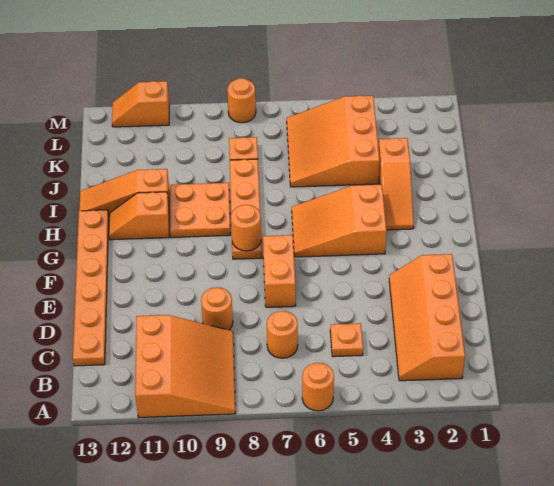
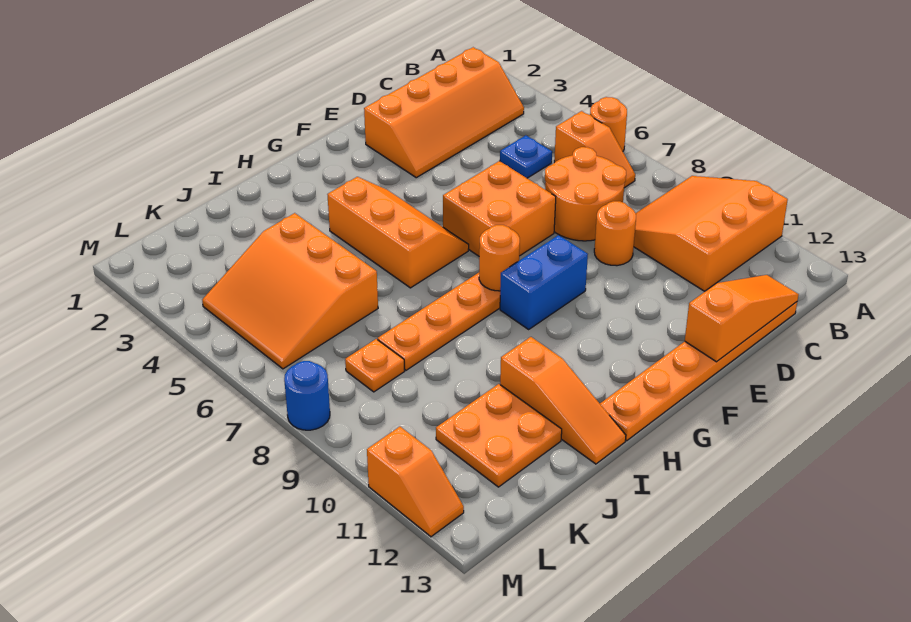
orange 1x1 plate [330,323,363,357] -> blue 1x1 plate [500,135,552,178]
orange 1x1 round brick [267,311,298,358] -> orange 2x2 round brick [545,147,626,241]
orange 1x2 brick [263,235,296,307] -> orange 2x2 brick [443,161,556,256]
none -> blue 1x2 brick [500,235,588,329]
orange 2x3 slope [292,184,387,257] -> orange 2x3 slope turned to [327,177,469,288]
orange 1x3 slope [379,138,414,230] -> orange 1x3 slope moved to [685,275,799,362]
orange 2x2 plate [170,183,230,238] -> orange 2x2 plate moved to [436,384,562,487]
orange 1x2 slope [109,192,169,240] -> orange 1x2 slope moved to [554,111,635,188]
orange 3x3 slope [287,96,380,187] -> orange 3x3 slope turned to [202,213,378,369]
orange 1x1 round brick [227,78,256,123] -> blue 1x1 round brick [284,361,330,430]

